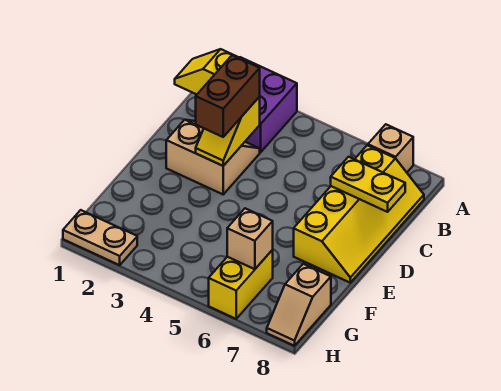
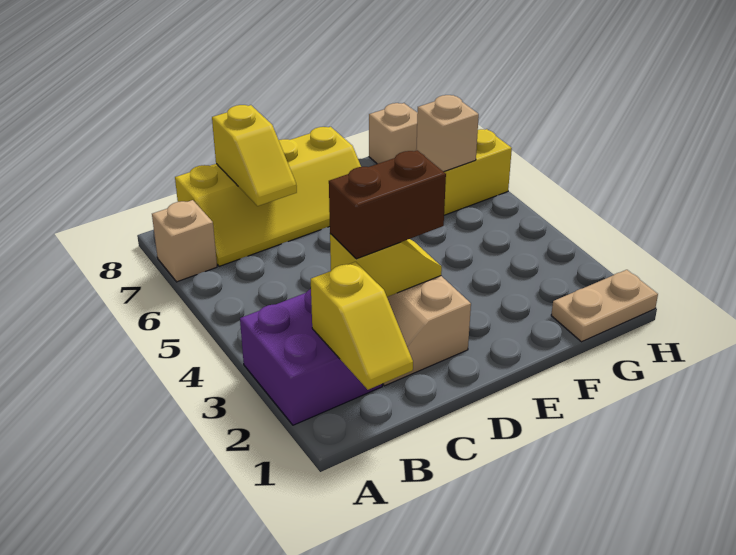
yellow 2x4 slope [294,145,424,283] -> yellow 2x4 slope turned to [175,127,361,266]
yellow 1x2 plate [331,157,405,212] -> yellow 1x2 slope [212,105,297,206]
tan 1x2 plate [63,210,137,265] -> tan 1x2 plate turned to [551,270,658,342]

